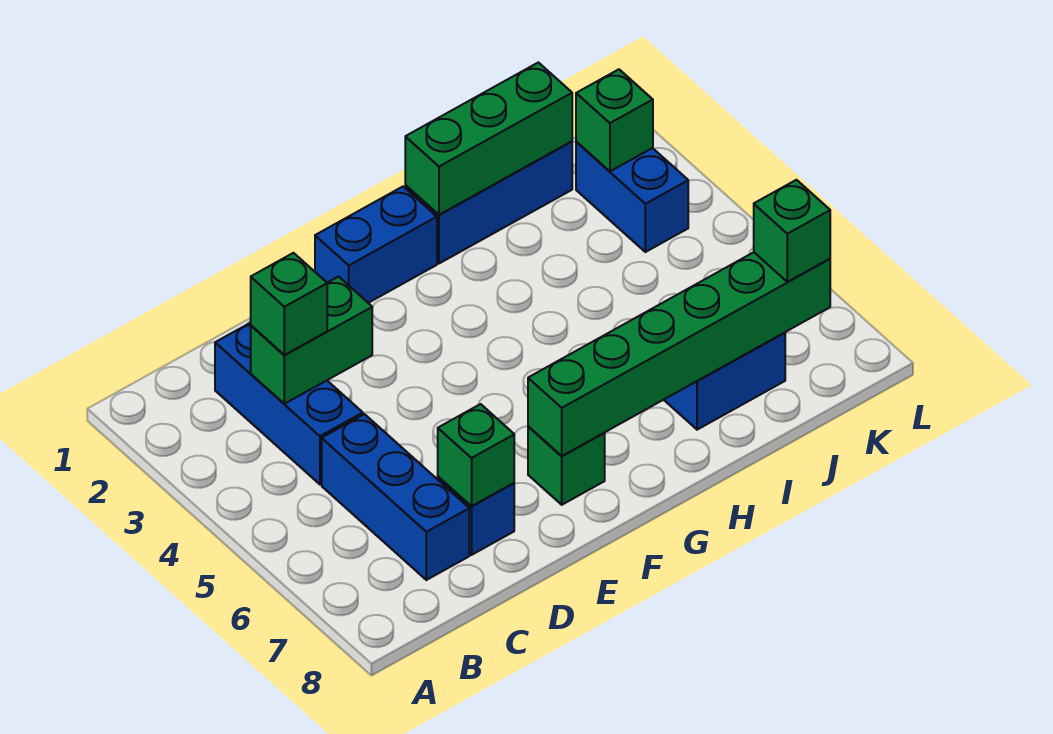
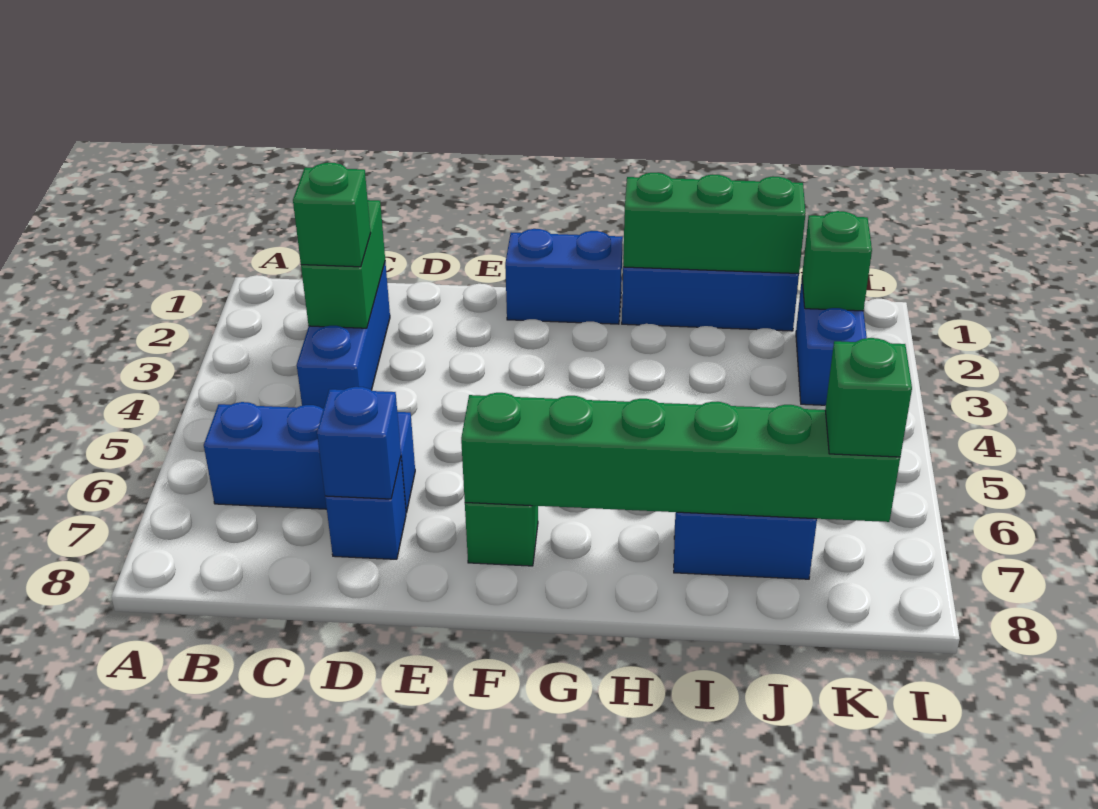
green 1x2 brick [251,277,372,404] -> green 1x2 brick turned to [301,200,385,328]
blue 1x3 brick [322,414,469,580] -> blue 1x3 brick turned to [204,402,415,513]
green 1x1 brick [438,404,514,506] -> blue 1x1 brick [317,387,401,499]

